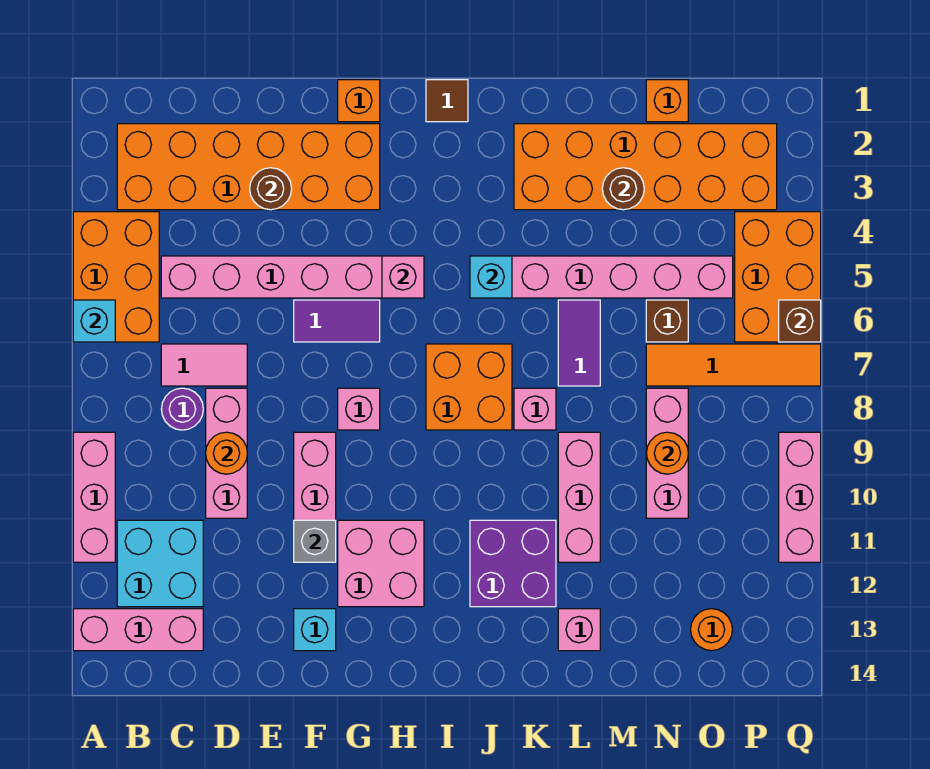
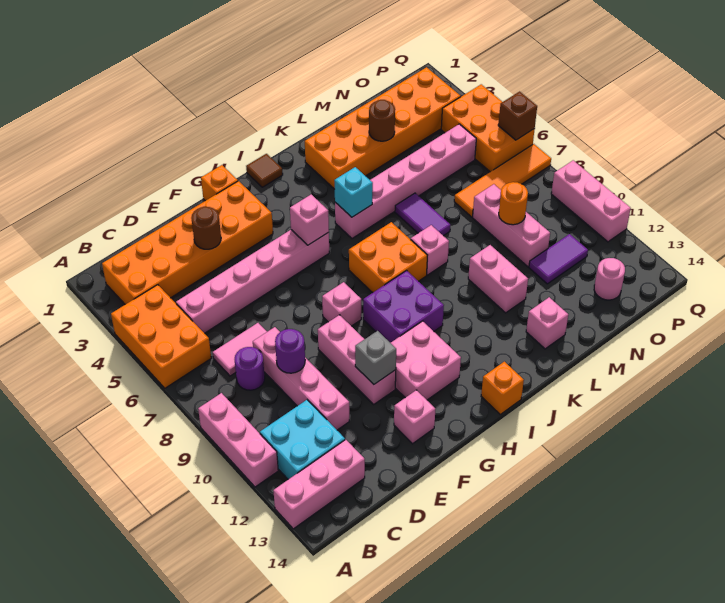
cyan 1x1 brick [73,300,115,342] -> none
pink 1x3 brick [206,388,247,518] -> pink 1x4 brick [253,327,349,430]
orange 1x1 round brick [206,432,247,474] -> purple 1x1 round brick [275,329,305,373]
purple 1x2 tile [294,300,380,342] -> purple 1x2 tile moved to [529,234,588,284]
cyan 1x1 brick [294,609,336,651] -> pink 1x1 brick [394,390,435,444]
purple 2x2 brick [470,520,556,607] -> purple 2x2 brick moved to [363,271,444,343]
pink 1x3 brick [558,432,600,562] -> pink 1x2 brick [468,245,528,313]
orange 1x1 brick [646,80,688,122] -> orange 1x1 brick moved to [481,362,524,414]
brown 1x1 brick [646,300,688,342] -> none
orange 1x1 round brick [691,609,732,651] -> pink 1x1 round brick [594,258,625,300]

